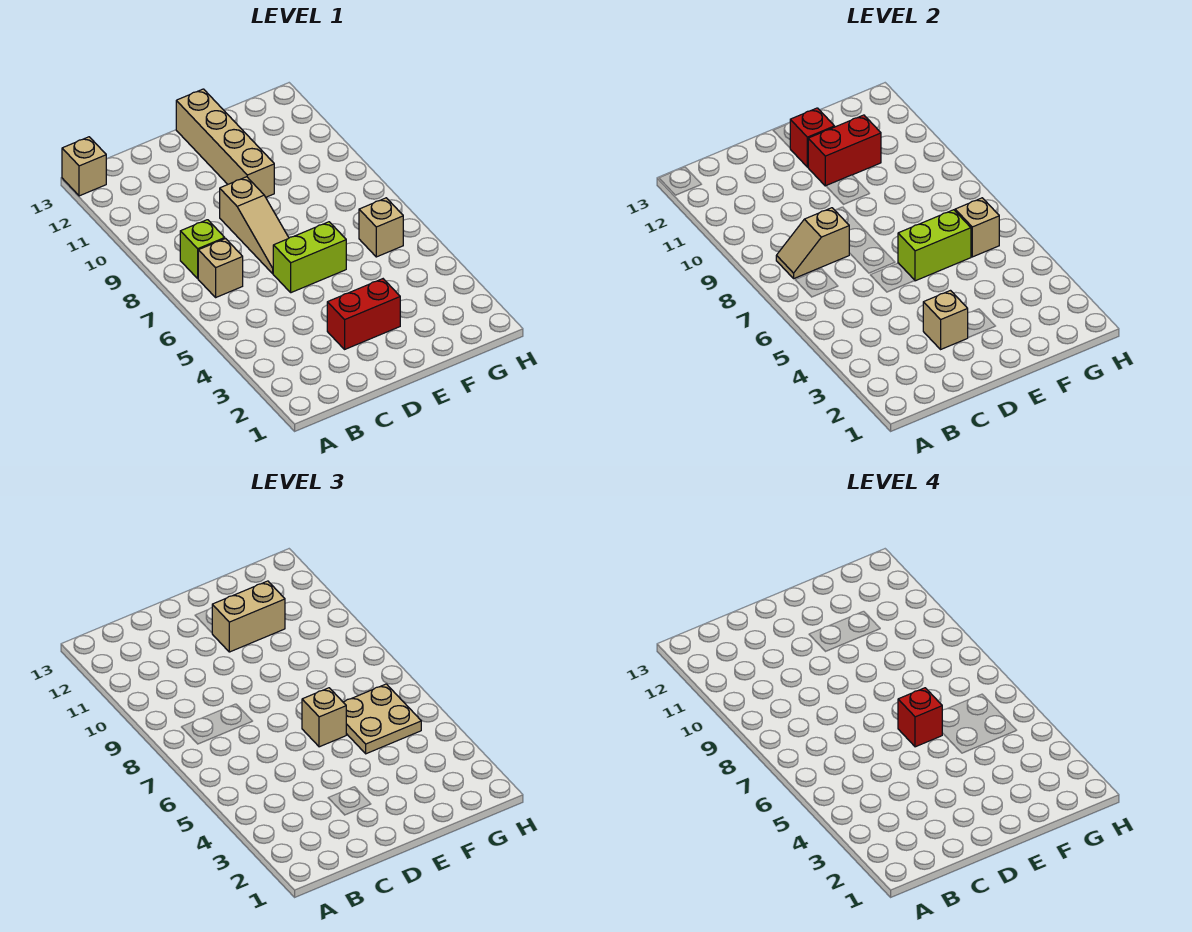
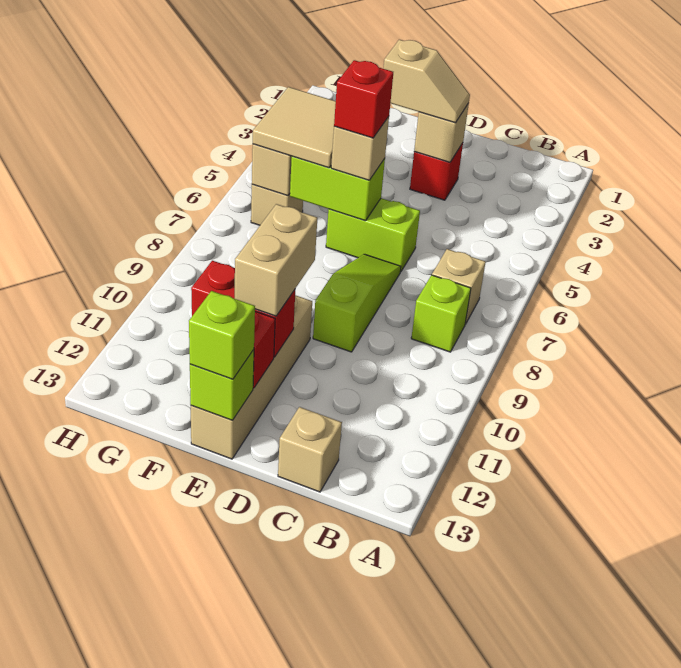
tan 1x1 brick [62,137,106,196] -> tan 1x1 brick moved to [278,407,342,492]
tan 1x2 slope [776,208,849,278] -> tan 1x2 slope moved to [383,40,470,123]
red 1x2 brick [327,279,400,349] -> red 1x1 brick [410,143,463,200]
tan 1x3 slope [220,177,289,274] -> lime 1x3 slope [313,254,401,352]
tan 1x2 brick [212,581,285,652] -> tan 1x2 brick turned to [235,204,317,316]
none -> lime 1x1 brick [190,350,254,421]
none -> lime 1x1 brick [189,291,255,379]
tan 2x2 plate [343,684,421,754] -> tan 2x2 tile [253,87,336,168]

